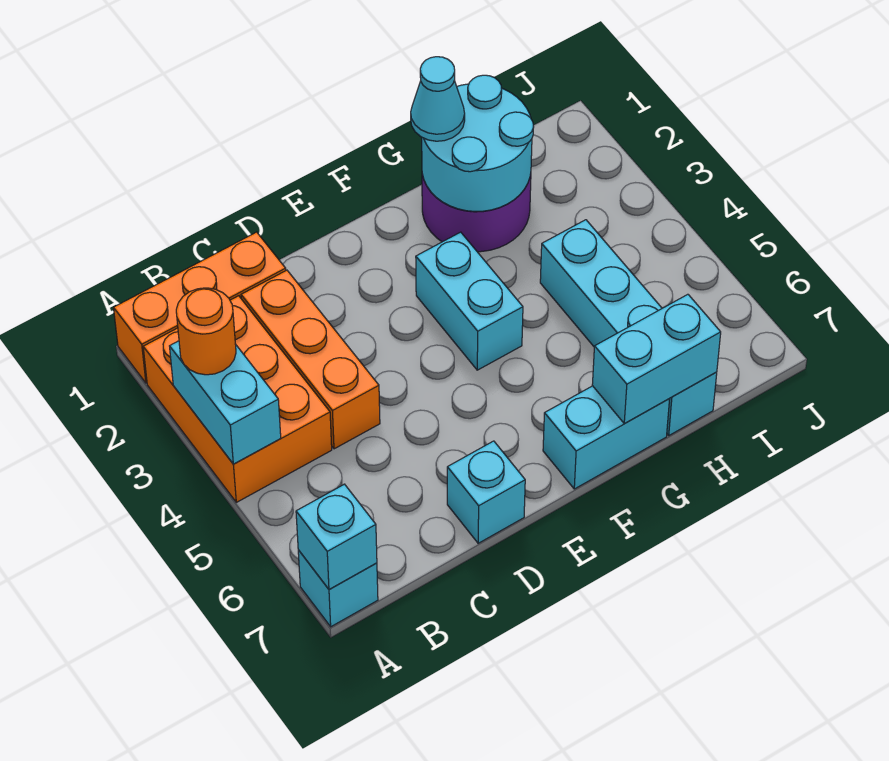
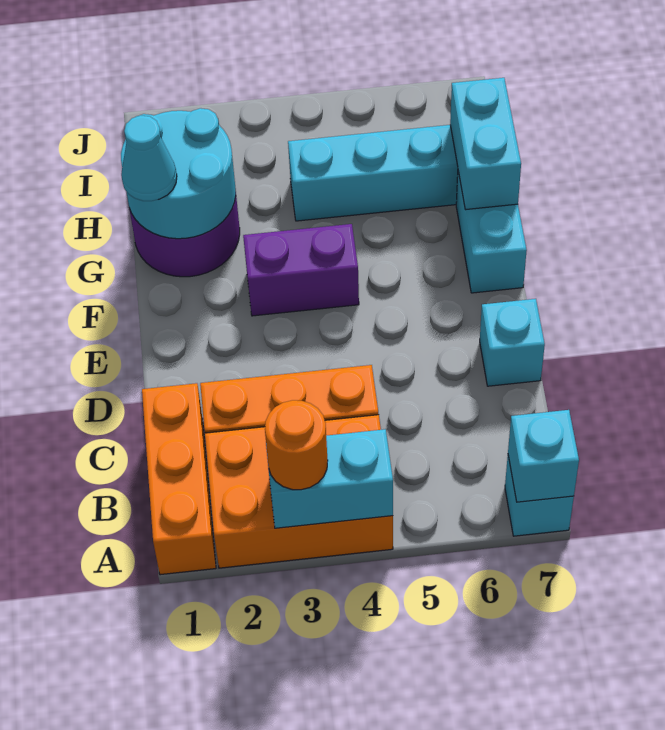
cyan 1x2 brick [416,232,523,370] -> purple 1x2 brick [243,224,359,316]

